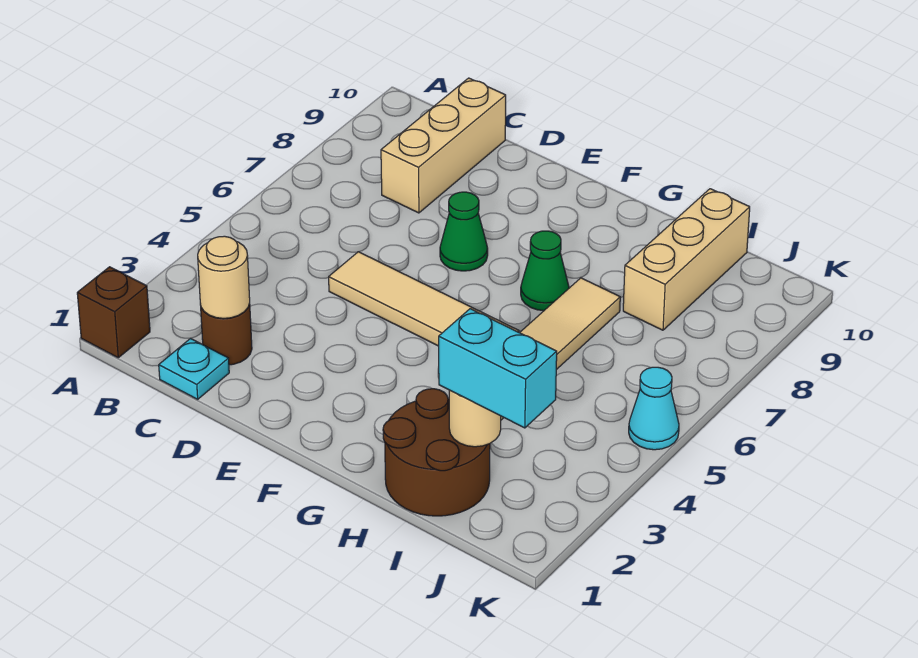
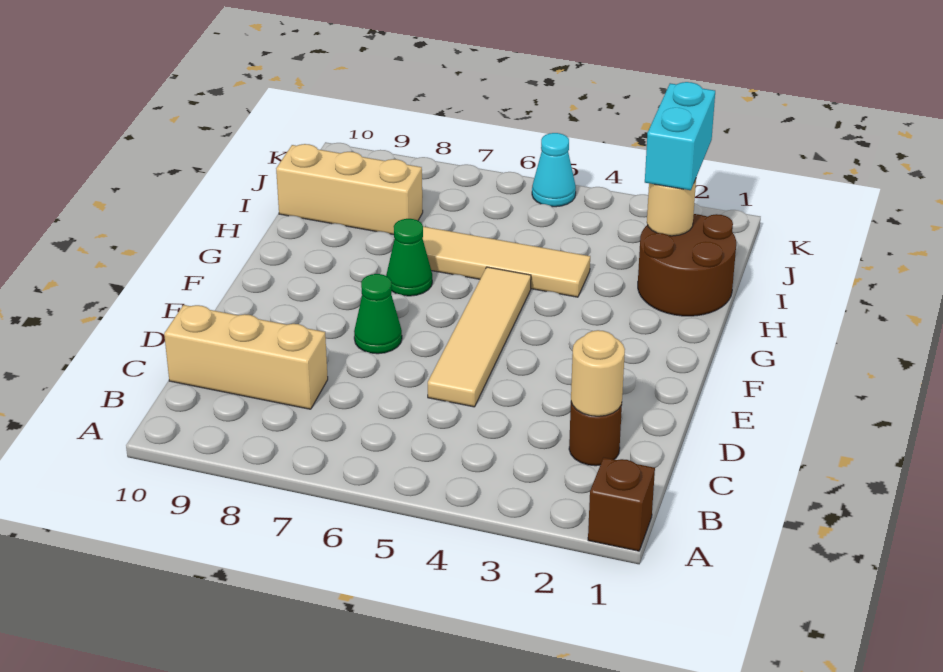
cyan 1x1 plate [159,338,229,399] -> none

